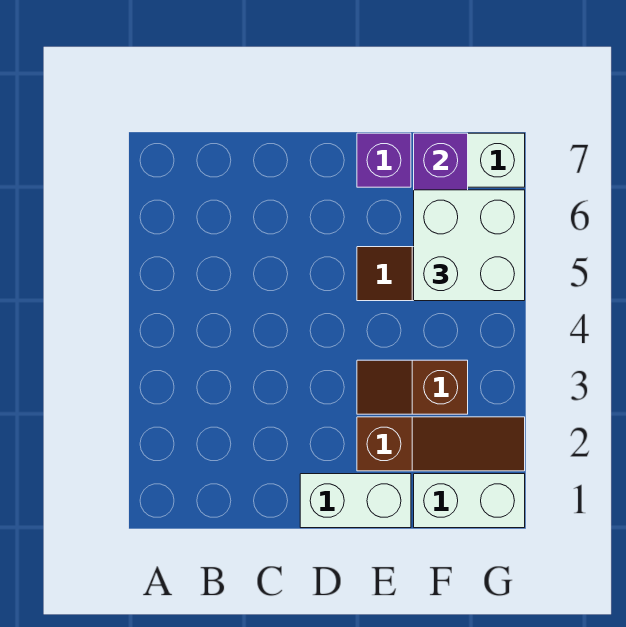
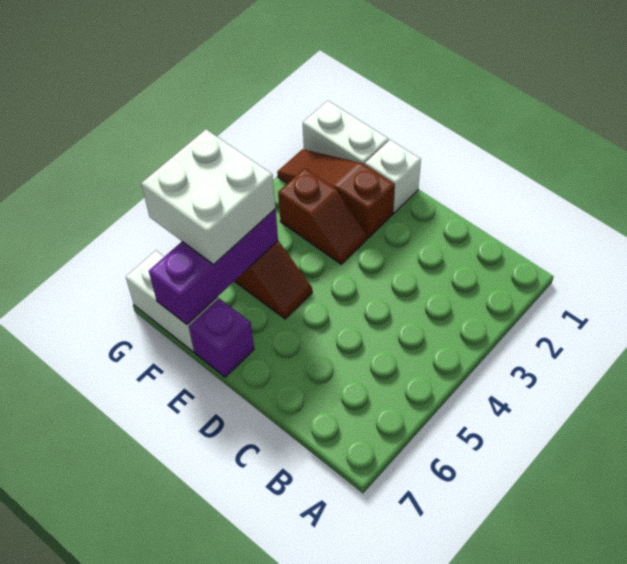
white 1x2 brick [300,474,411,528] -> white 1x1 brick [365,140,421,213]

